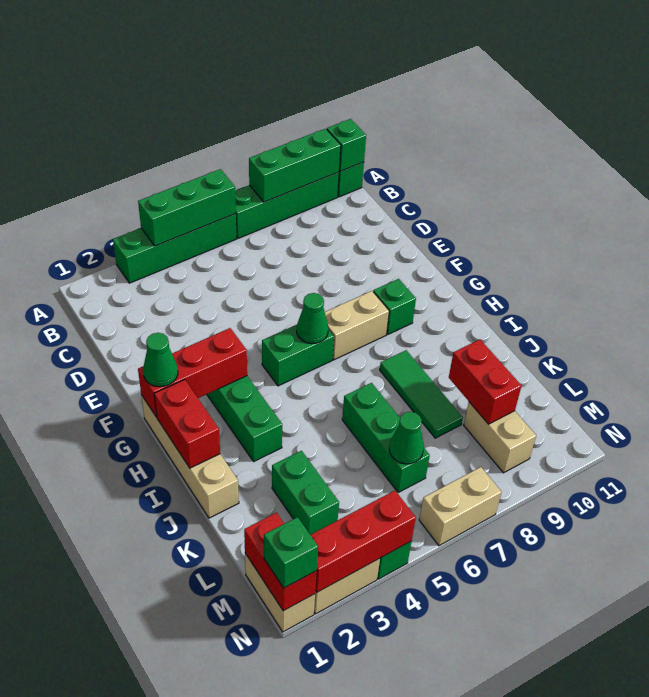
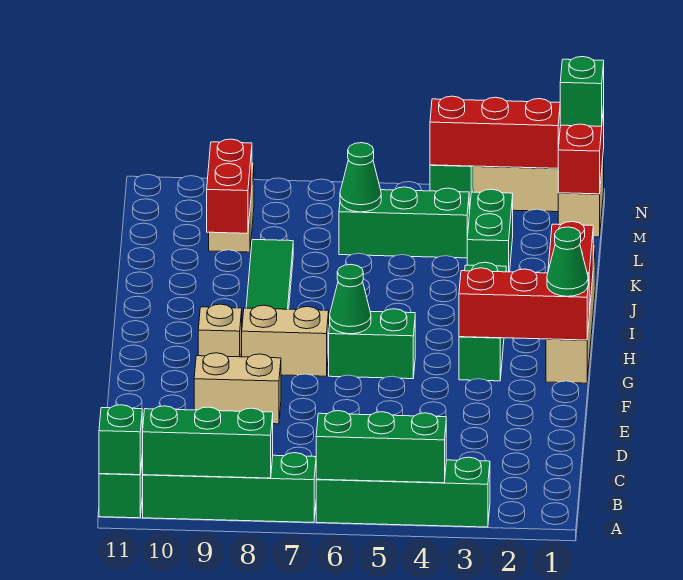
green 1x1 brick [373,279,416,334] -> tan 1x1 brick [198,304,242,357]
green 1x3 brick [342,383,430,493] -> green 1x3 brick turned to [339,187,469,258]
tan 1x2 brick [419,467,502,546] -> tan 1x2 brick moved to [194,353,281,424]

